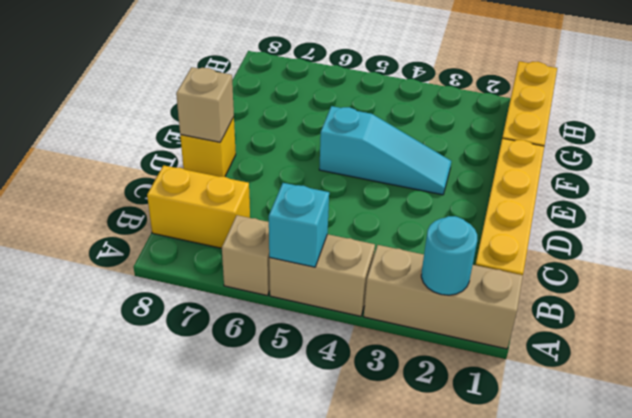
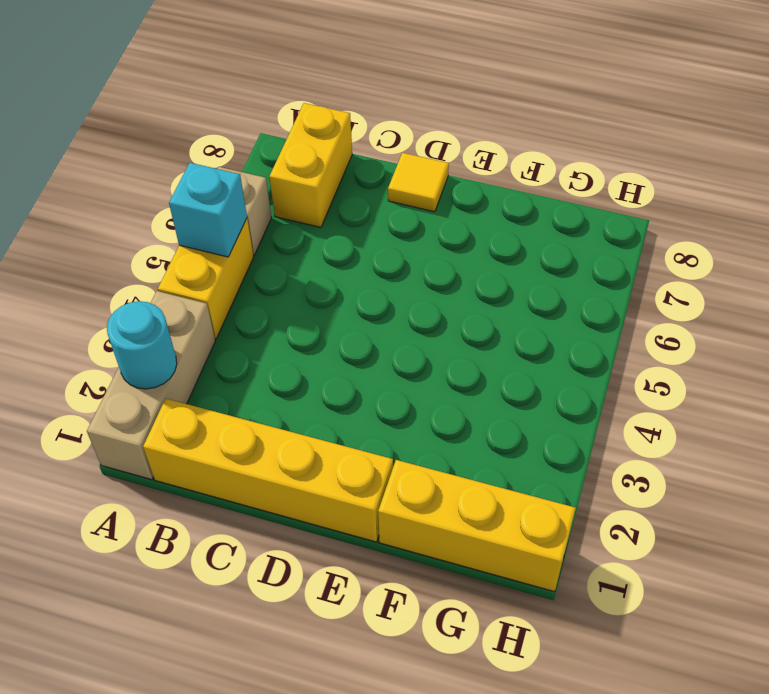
tan 1x2 brick [269,234,375,316] -> yellow 1x2 brick [158,219,254,339]
yellow 1x1 brick [180,117,236,177] -> yellow 1x1 tile [388,153,449,212]
tan 1x1 brick [176,67,234,142] -> none
cyan 1x3 slope [319,106,451,195] -> none

